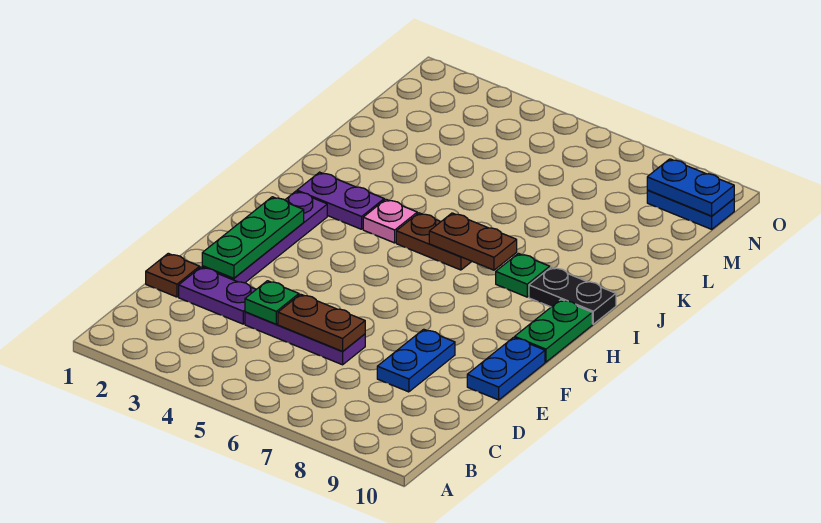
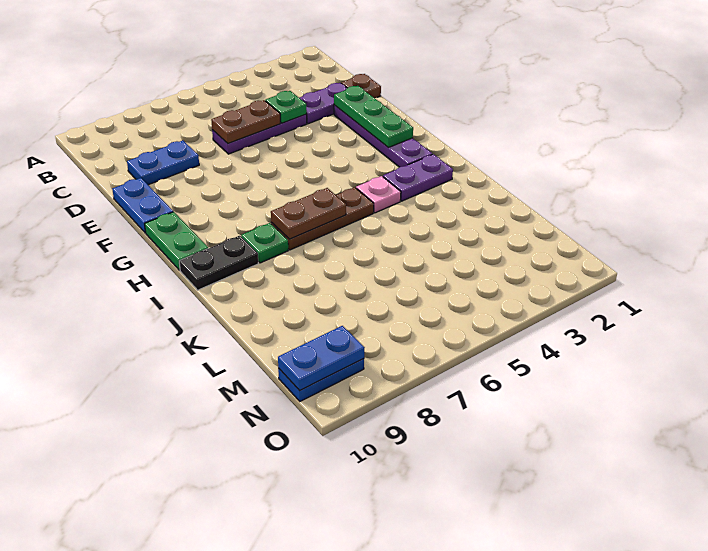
blue 1x2 plate [377,329,455,392] -> blue 1x2 plate turned to [127,141,199,185]
brown 1x2 plate [396,213,472,270] -> brown 1x3 plate [271,187,374,250]

